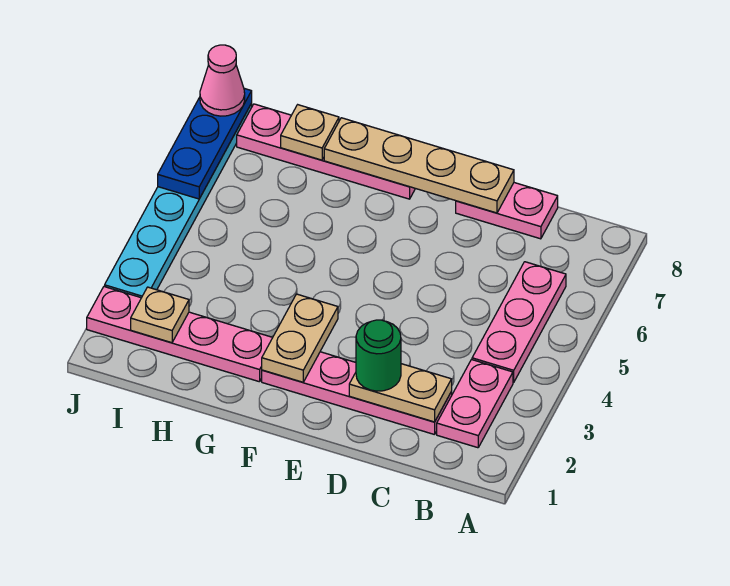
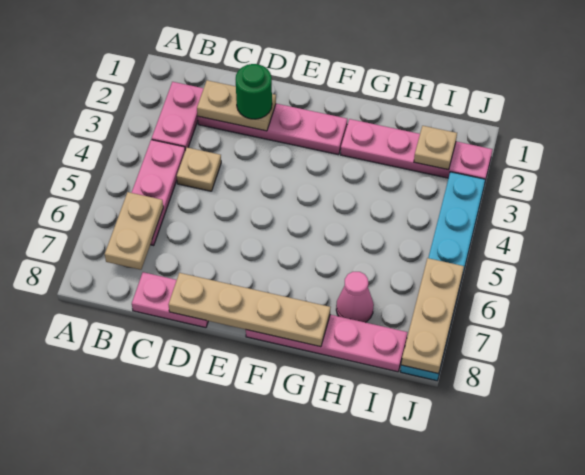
tan 1x2 plate [262,294,338,382] -> tan 1x2 plate moved to [105,192,163,270]
tan 1x1 plate [281,105,339,160] -> tan 1x1 plate moved to [177,148,221,191]
blue 1x3 plate [158,88,252,199] -> tan 1x3 plate [401,258,464,374]
pink 1x1 cone [200,45,245,116] -> pink 1x1 cone moved to [336,272,374,322]

